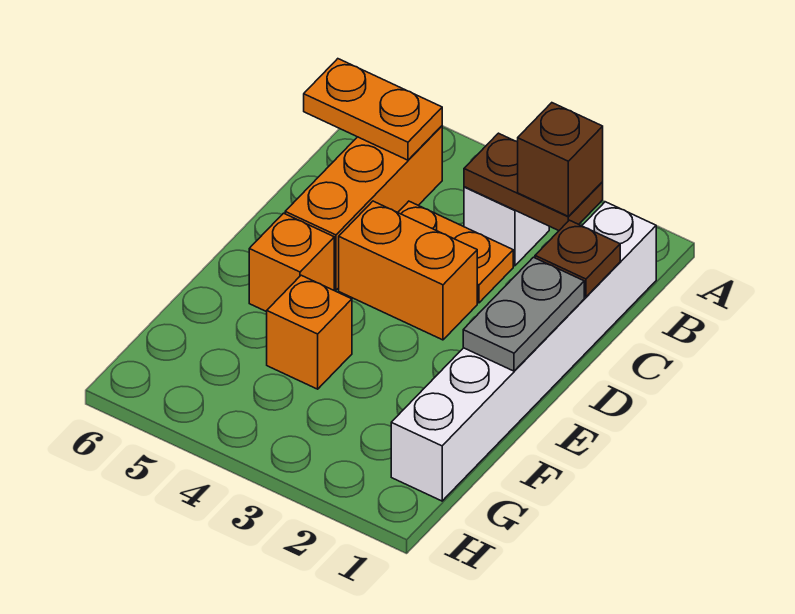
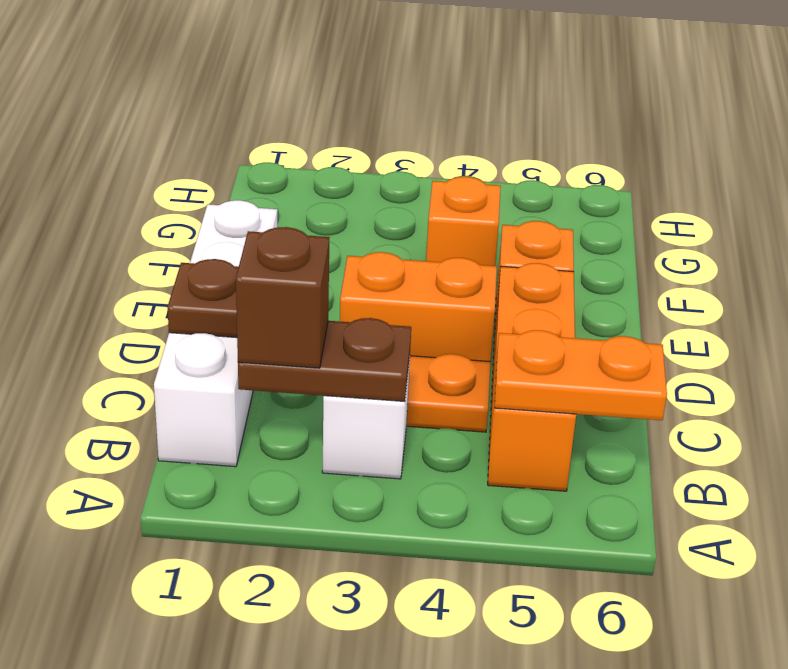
white 1x6 brick [391,202,656,501] -> white 1x4 brick [154,200,277,467]
grey 1x2 plate [463,257,584,371] -> none

